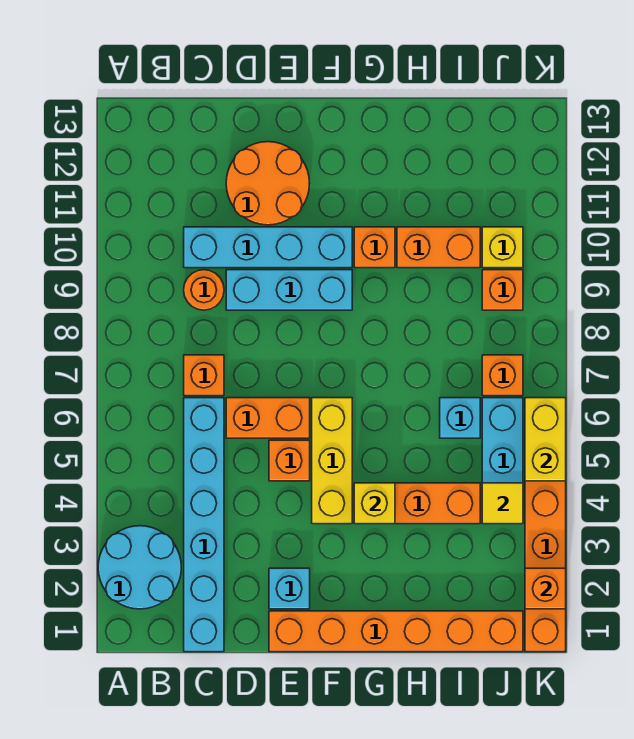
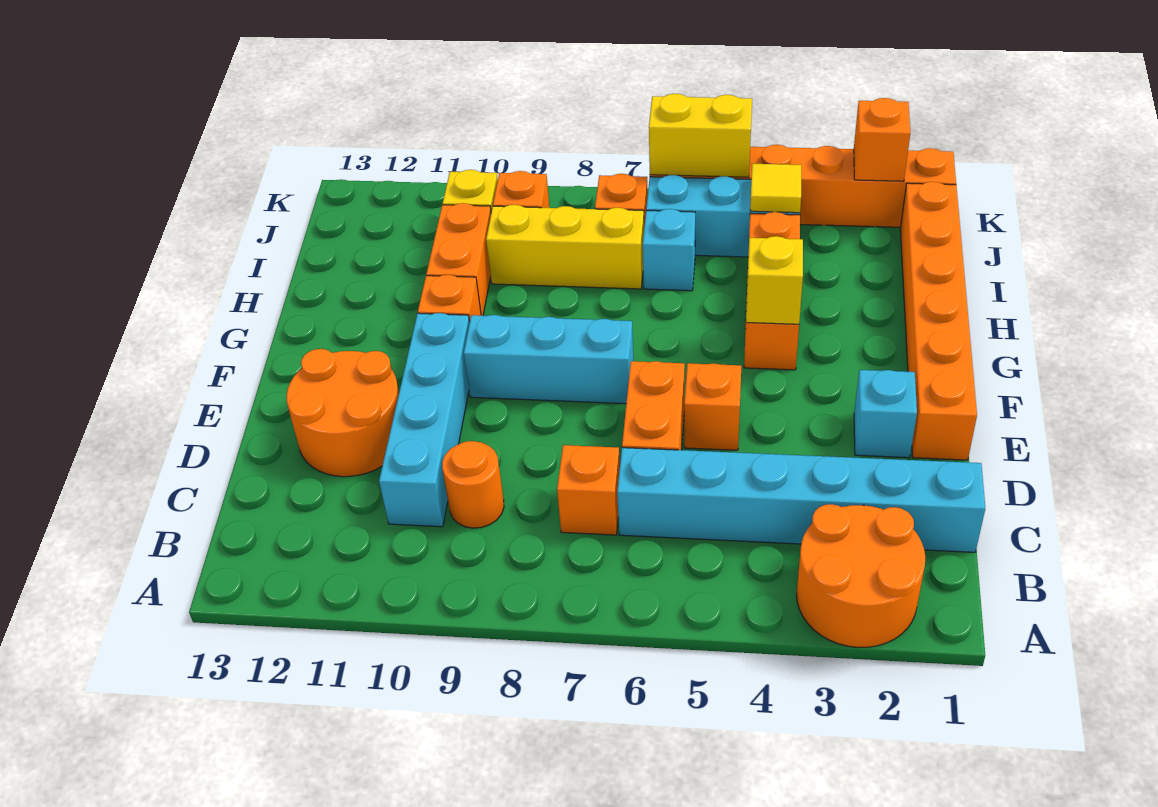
cyan 2x2 round brick [98,526,181,609] -> orange 2x2 round brick [797,504,925,647]
cyan 1x3 brick [226,270,352,310] -> cyan 1x3 brick turned to [464,315,633,404]
yellow 1x3 brick [312,398,352,524] -> yellow 1x3 brick moved to [486,205,644,289]

